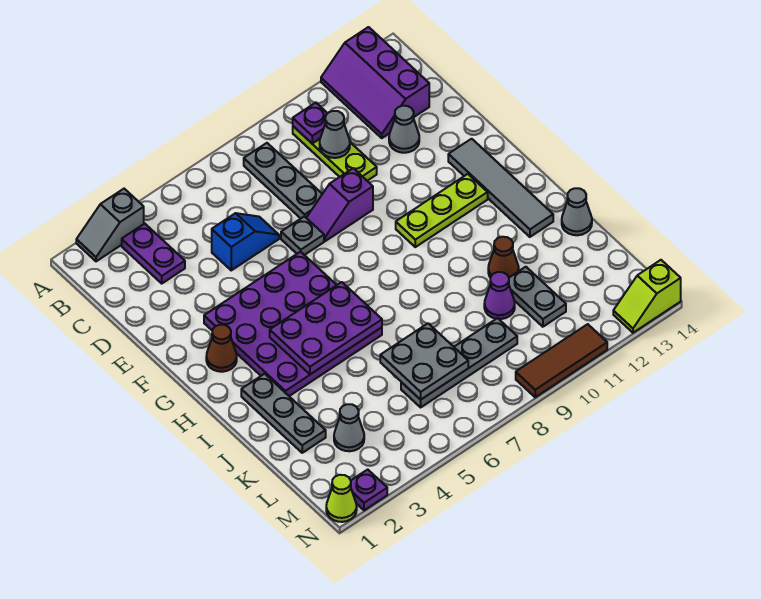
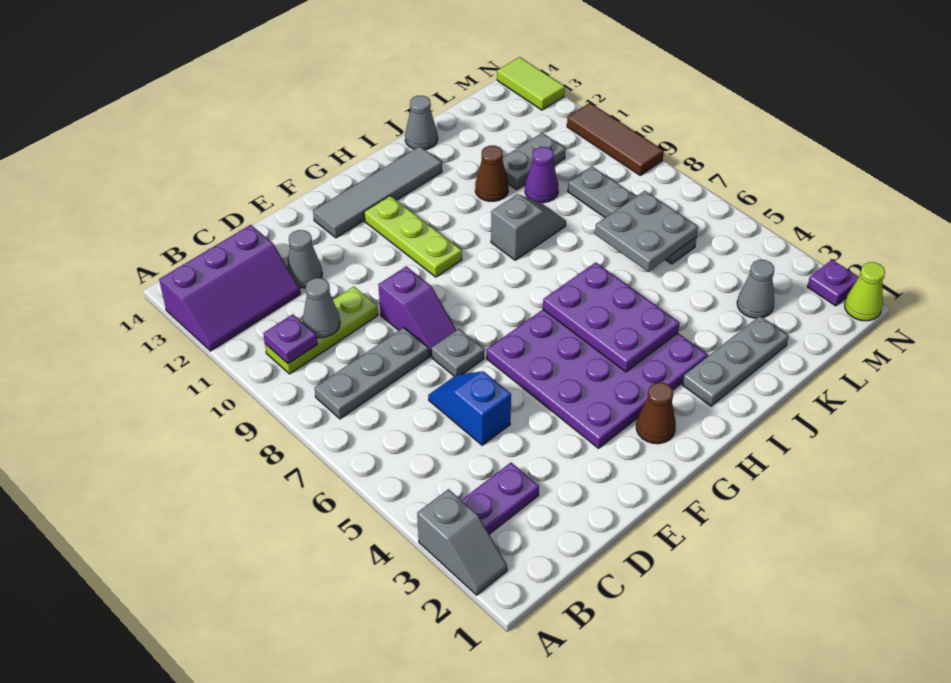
none -> grey 1x2 slope [491,194,566,260]
lime 1x2 slope [613,260,681,333] -> lime 1x2 tile [497,57,565,110]

